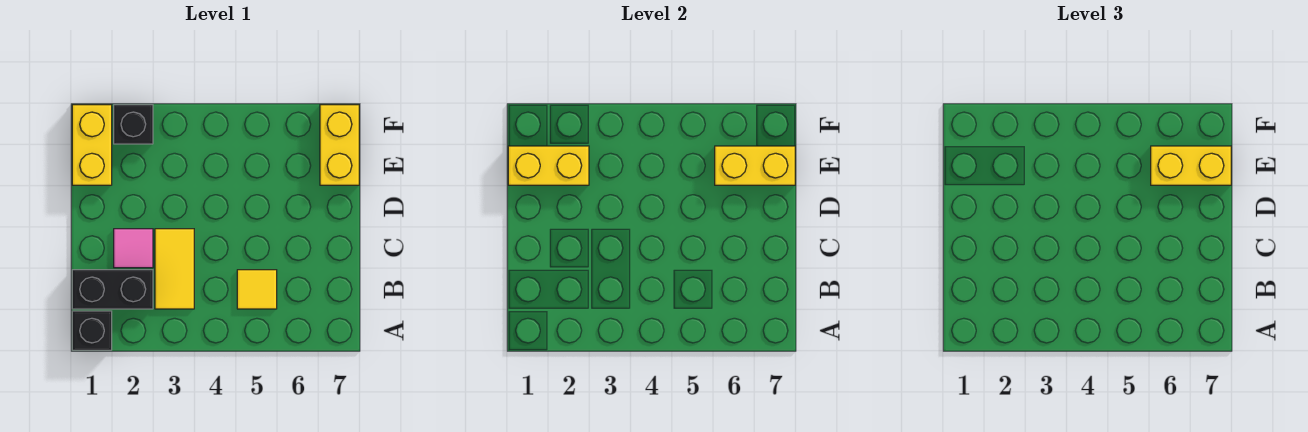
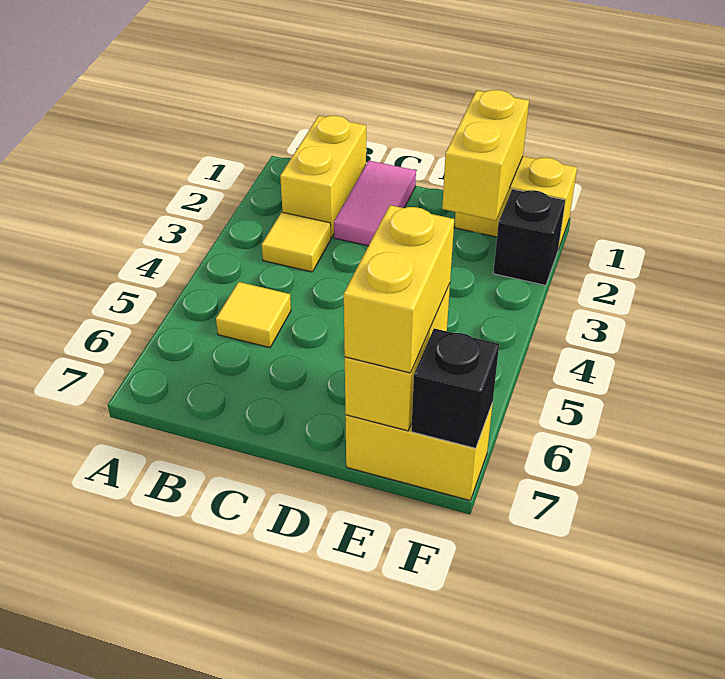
black 1x1 brick [72,311,112,350] -> black 1x1 brick moved to [411,328,499,448]
black 1x2 brick [72,270,153,309] -> yellow 1x2 brick [280,116,366,238]
yellow 1x2 tile [155,229,194,309] -> yellow 1x1 tile [262,212,331,272]
pink 1x1 tile [114,229,153,268] -> pink 1x2 tile [334,161,416,246]

